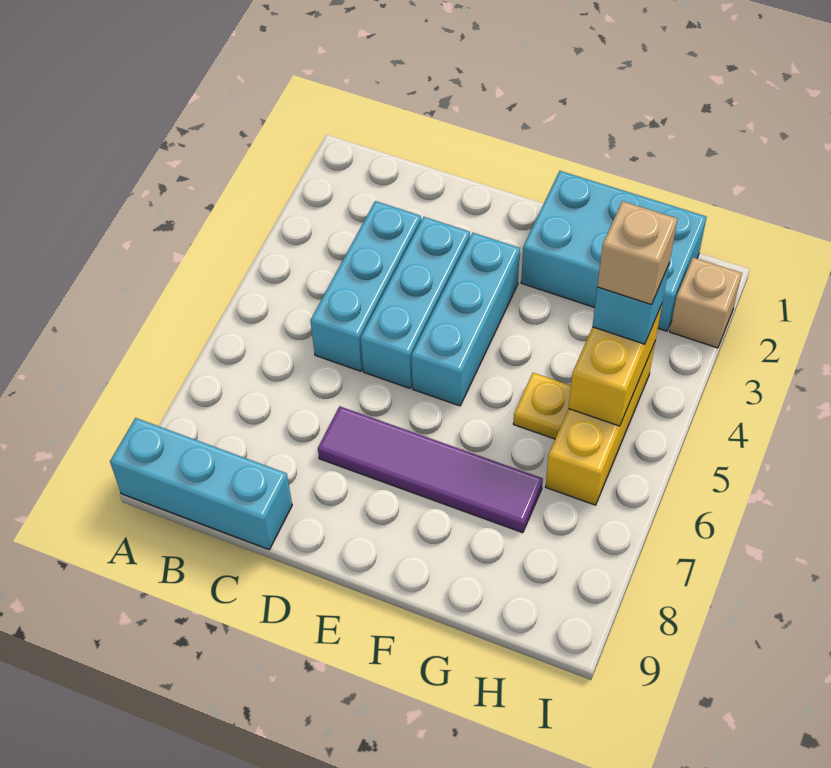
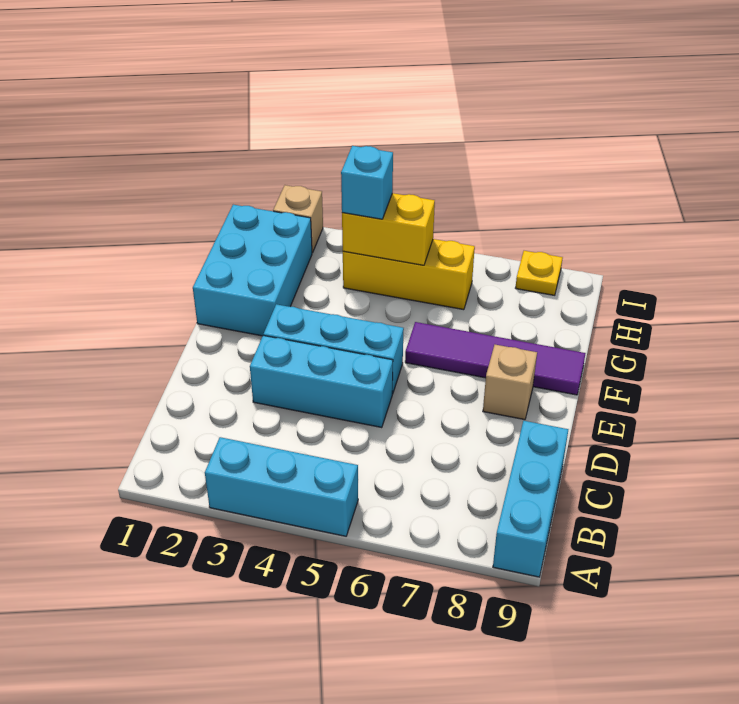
cyan 1x3 brick [310,201,421,371] -> cyan 1x3 brick moved to [205,437,358,536]
purple 1x4 tile [318,406,543,533] -> purple 1x4 tile turned to [405,322,586,395]
yellow 1x1 plate [513,373,571,439] -> yellow 1x1 plate moved to [516,251,563,295]
tan 1x1 brick [597,201,677,305] -> tan 1x1 brick moved to [483,345,537,420]

